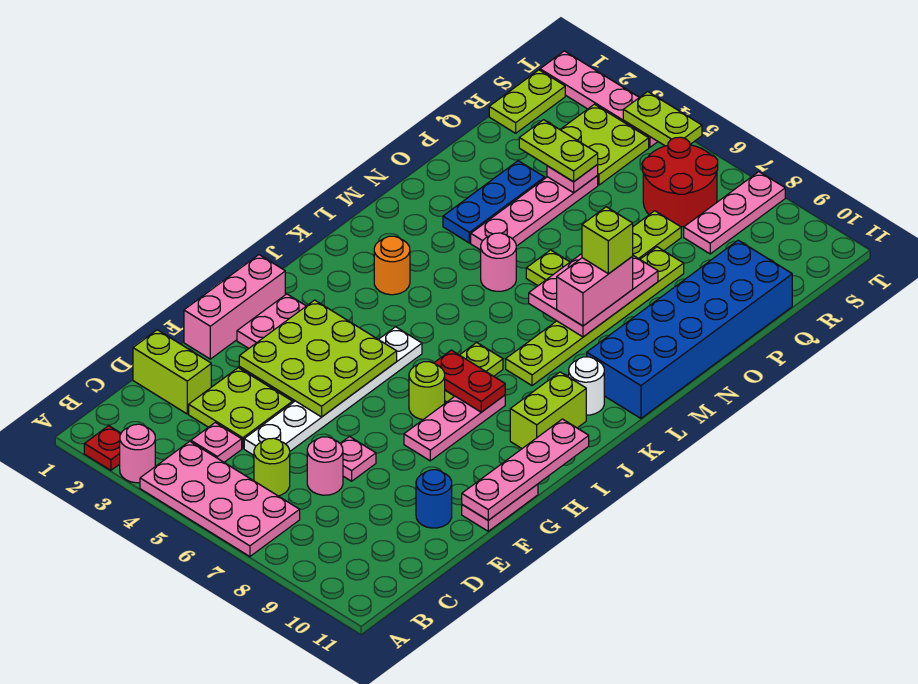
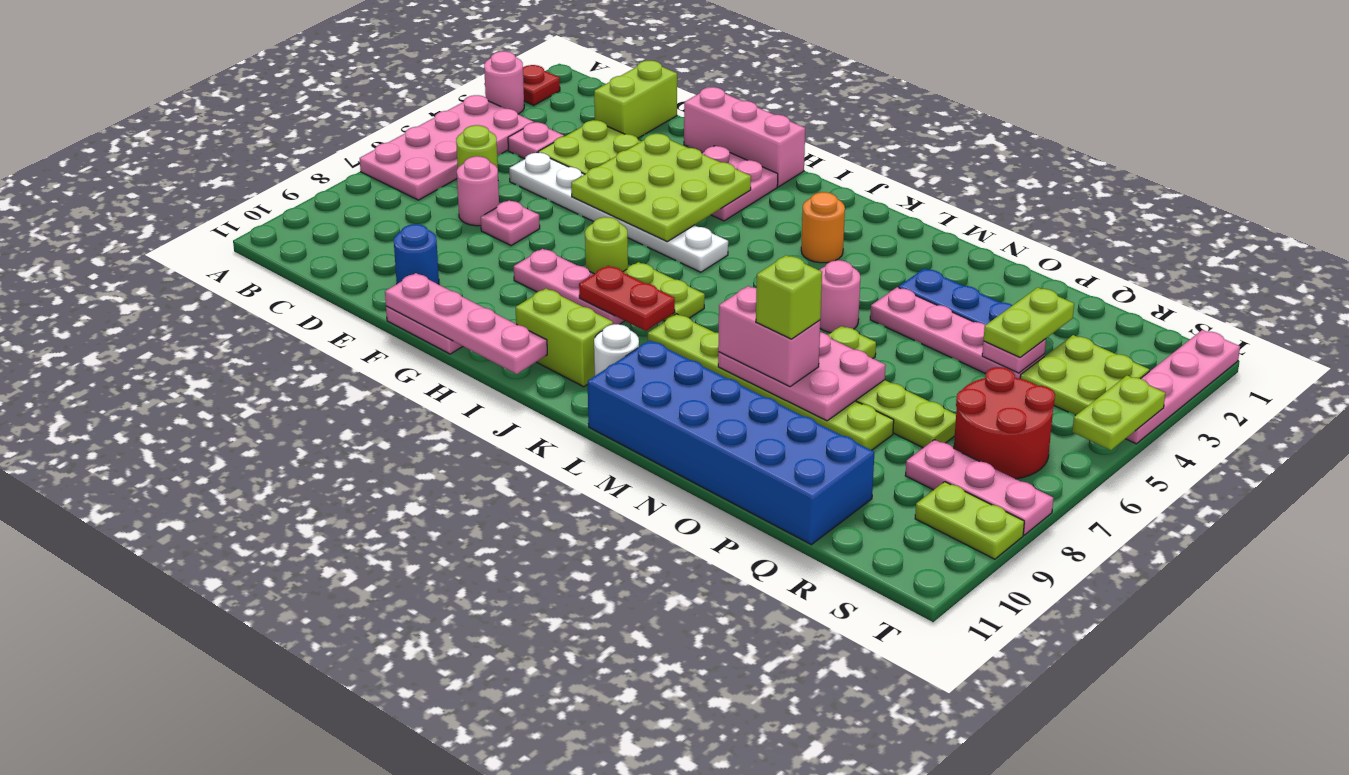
red 1x2 plate [434,350,505,412] -> red 1x2 plate turned to [579,266,675,331]
lime 1x2 plate [489,70,565,133] -> lime 1x2 plate moved to [915,482,1024,559]

